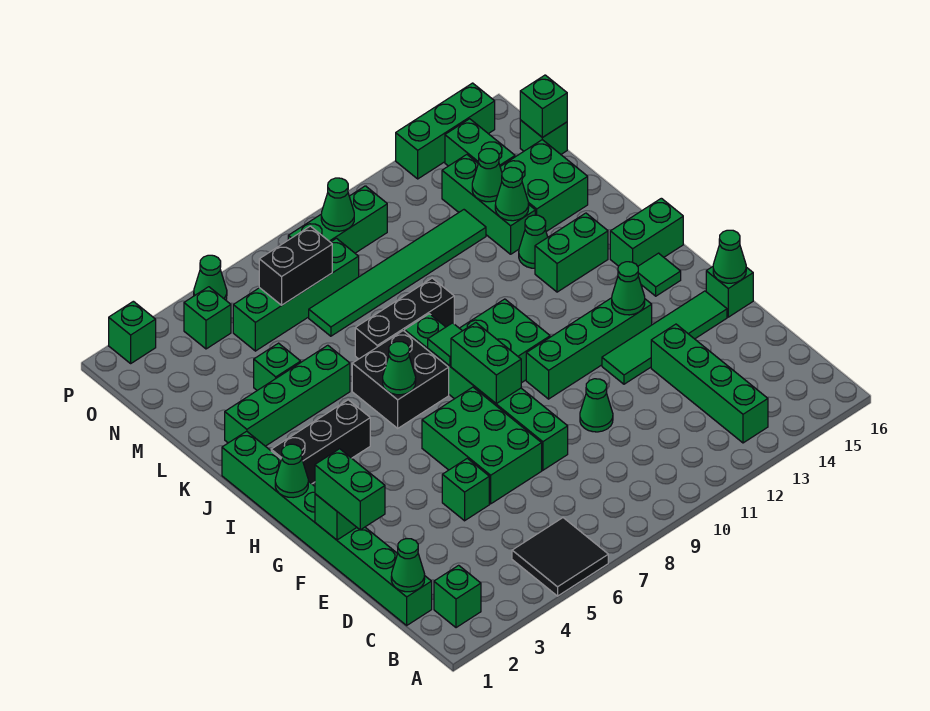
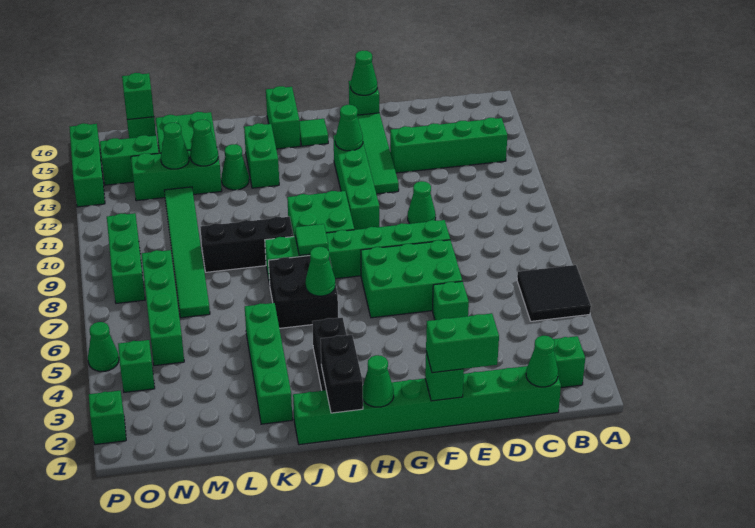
green 1x2 brick [451,323,521,404] -> none
black 1x3 brick [355,278,454,359] -> black 1x3 brick turned to [201,217,294,272]
green 1x1 brick [254,343,301,390] -> none
black 1x2 brick [259,226,332,305] -> black 1x2 brick moved to [321,335,363,413]
green 1x1 cone [321,178,354,231] -> none

